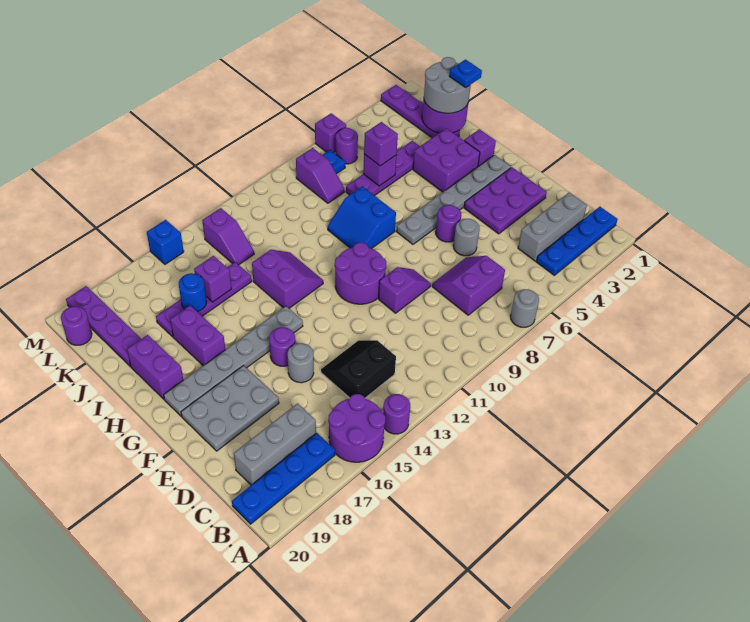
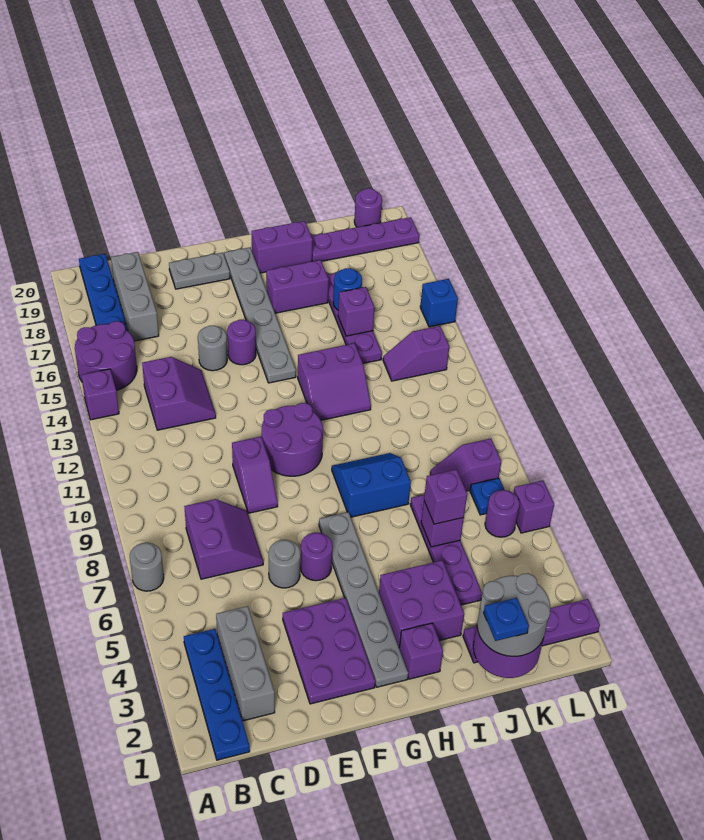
purple 1x1 round brick [383,394,410,434] -> purple 1x1 brick [81,369,119,420]
black 2x2 slope [321,340,396,398] -> purple 2x2 slope [142,357,216,430]
grey 2x3 plate [181,366,279,451] -> grey 1x2 plate [169,253,230,289]

